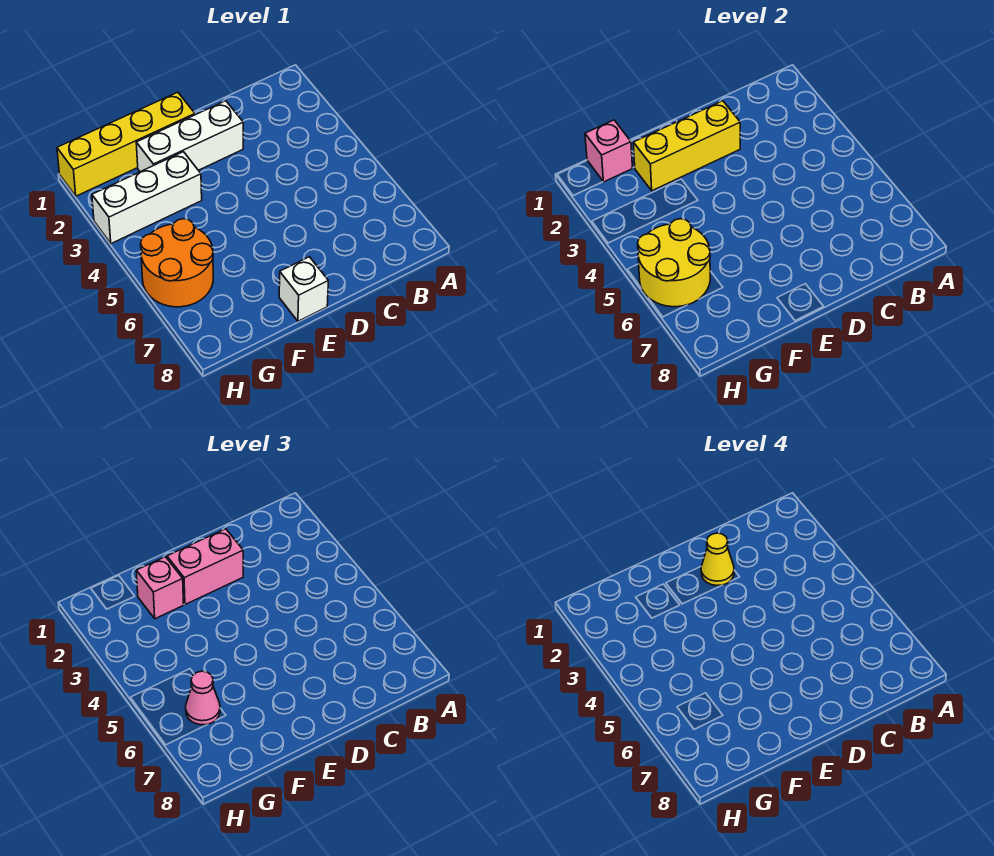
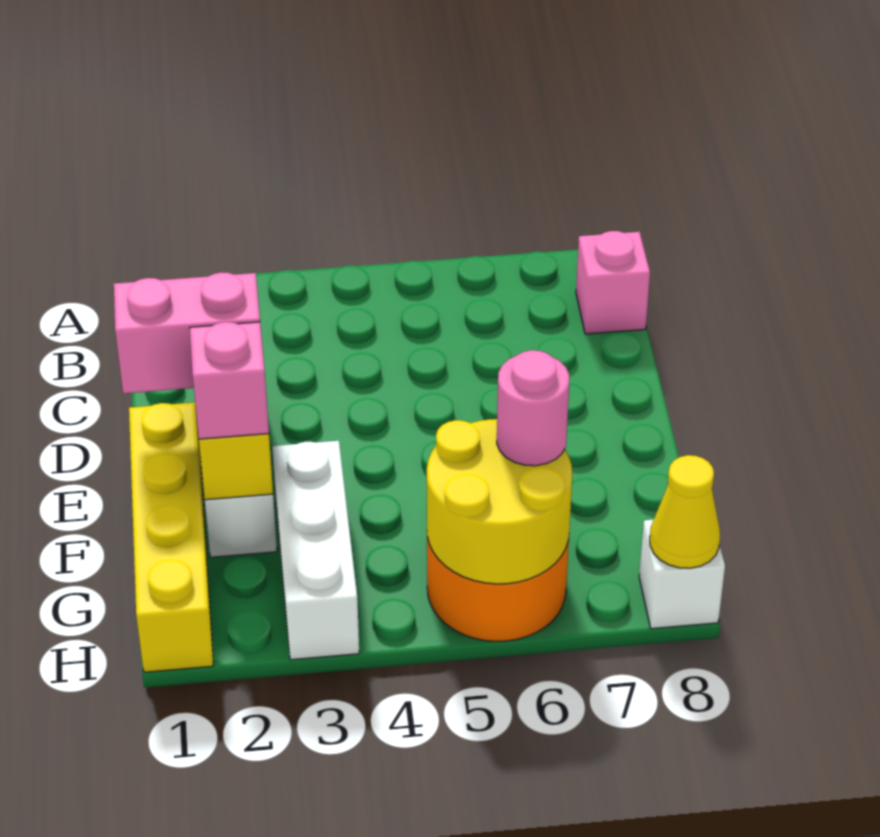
pink 1x2 brick [167,529,243,605] -> pink 1x2 brick turned to [114,272,260,393]
yellow 1x1 cone [701,533,734,586] -> yellow 1x1 cone moved to [650,455,720,568]
white 1x1 brick [279,257,328,321] -> white 1x1 brick moved to [639,520,725,629]
pink 1x1 brick [585,120,632,182] -> pink 1x1 brick moved to [576,231,650,334]
pink 1x1 cone [186,671,220,725] -> pink 1x1 round brick [497,350,569,466]

